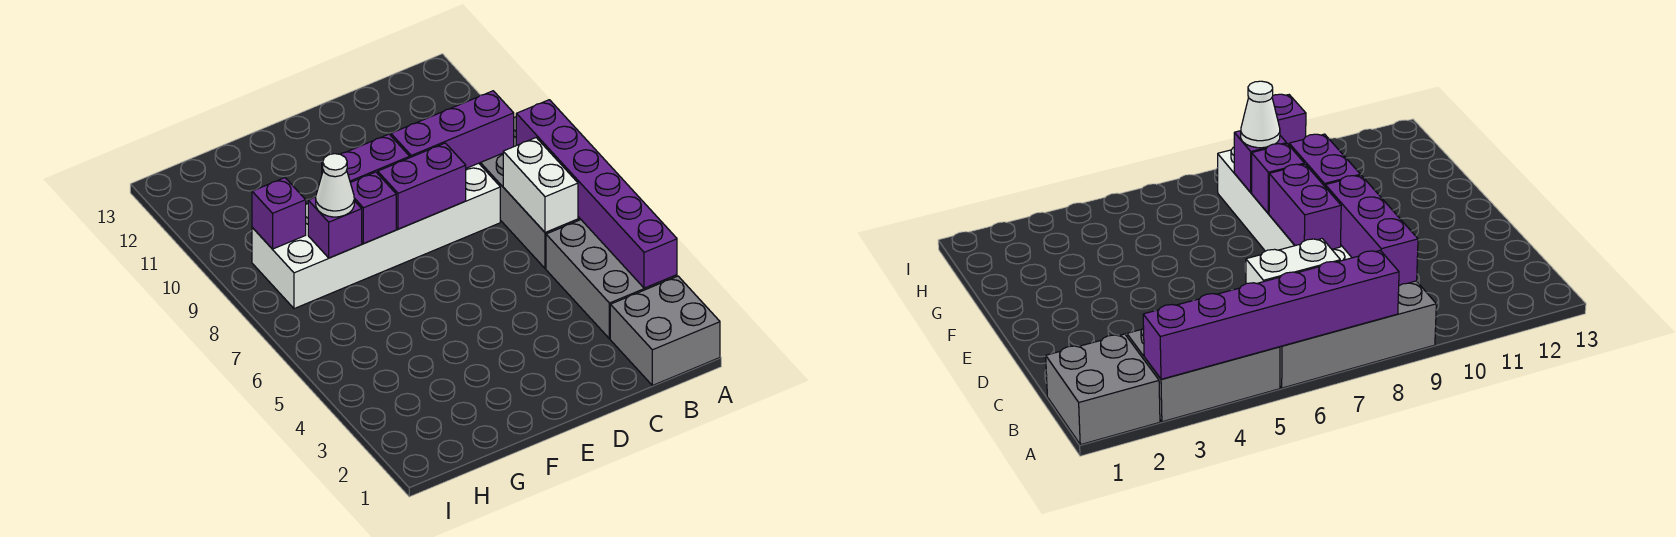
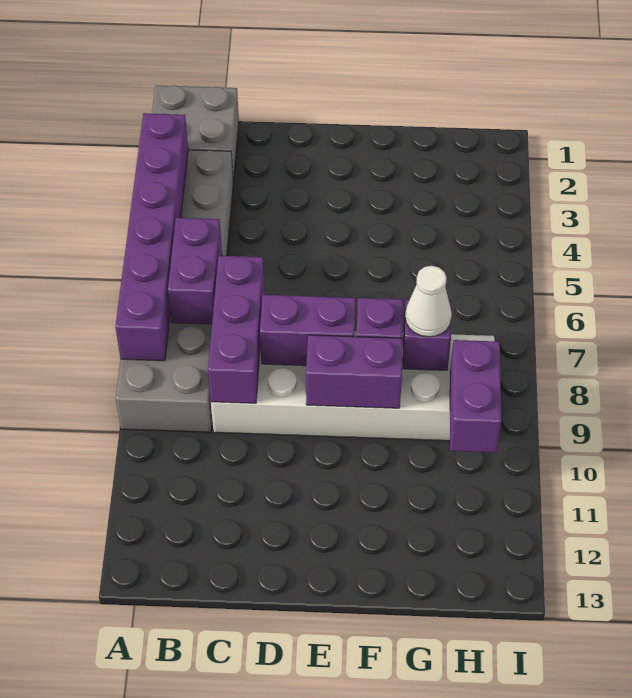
white 1x2 brick [503,138,578,233] -> purple 1x2 brick [168,218,222,324]
purple 1x3 brick [391,91,514,168] -> purple 1x3 brick turned to [208,256,264,403]
purple 1x1 brick [252,178,306,249] -> purple 1x2 brick [450,340,501,453]

